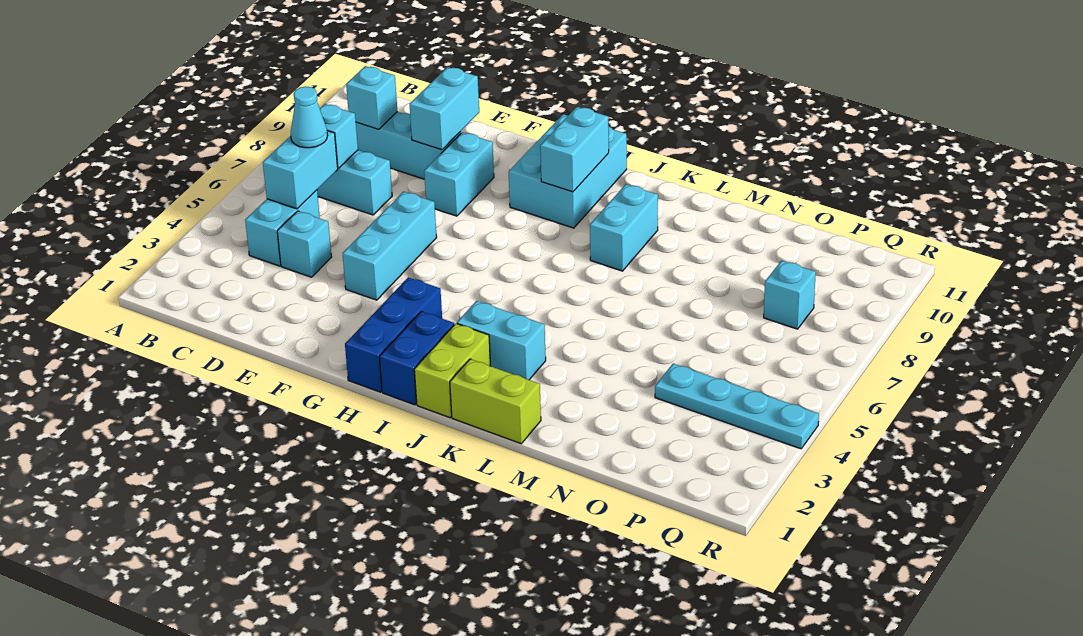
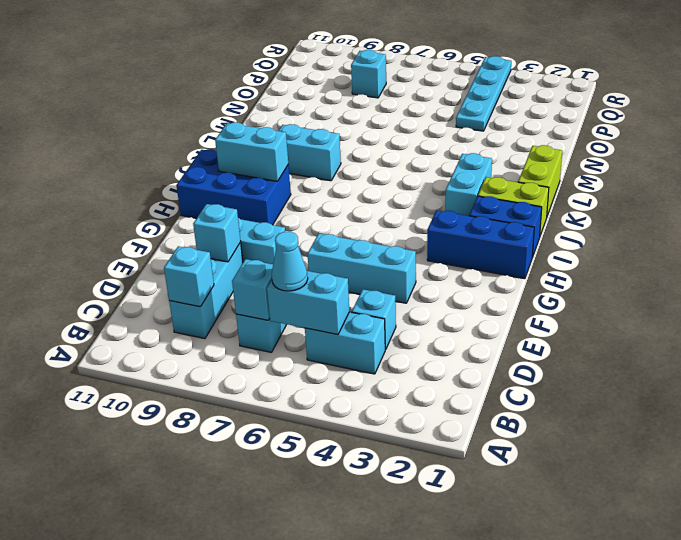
cyan 1x2 brick [410,67,479,150] -> cyan 1x1 brick [193,204,241,262]
cyan 2x3 brick [509,114,627,228] -> blue 2x3 brick [176,149,291,225]

